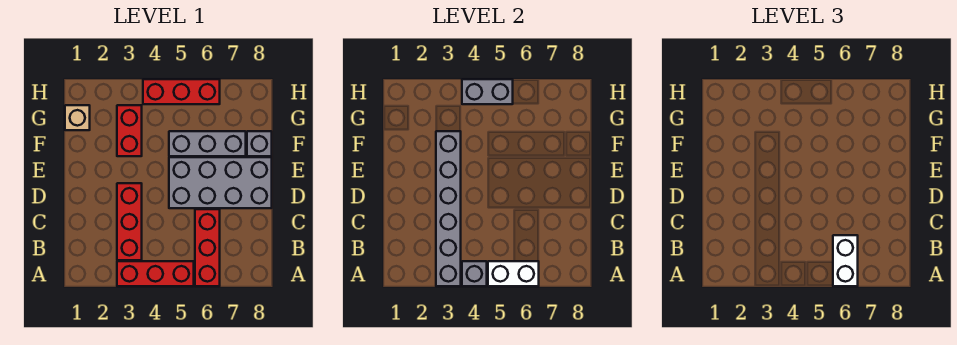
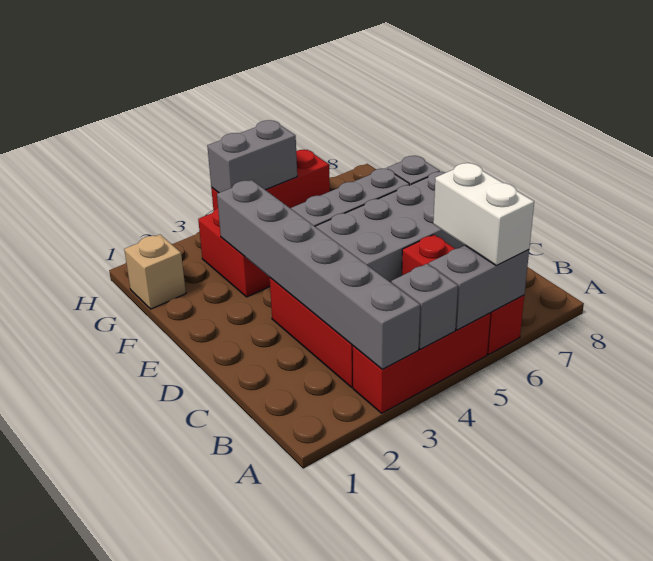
white 1x2 brick [488,261,539,286] -> grey 1x2 brick [429,246,529,330]

